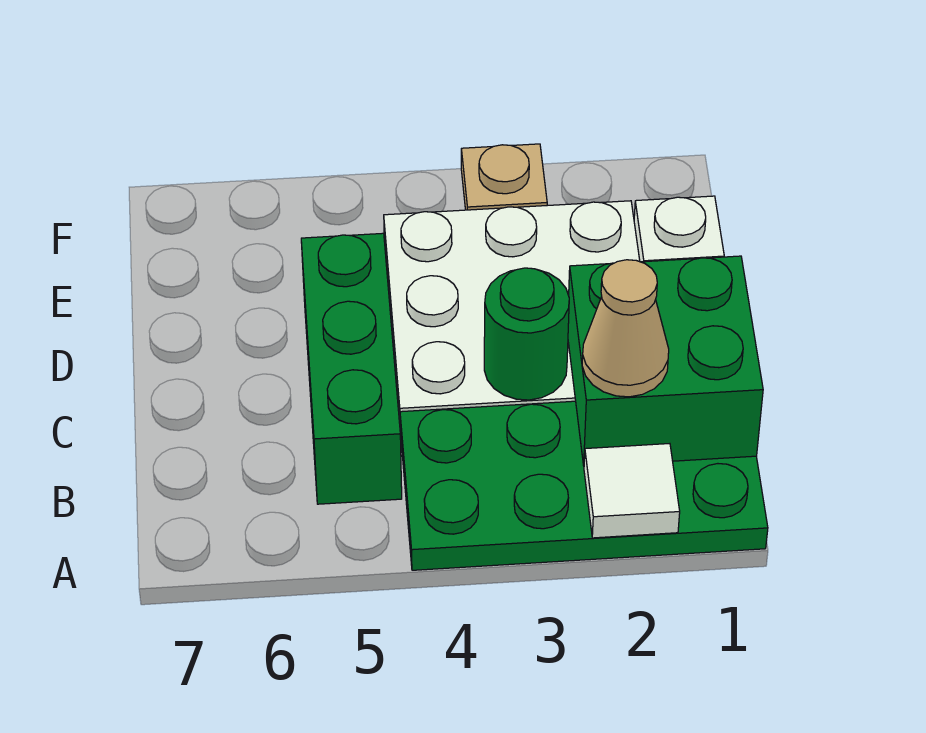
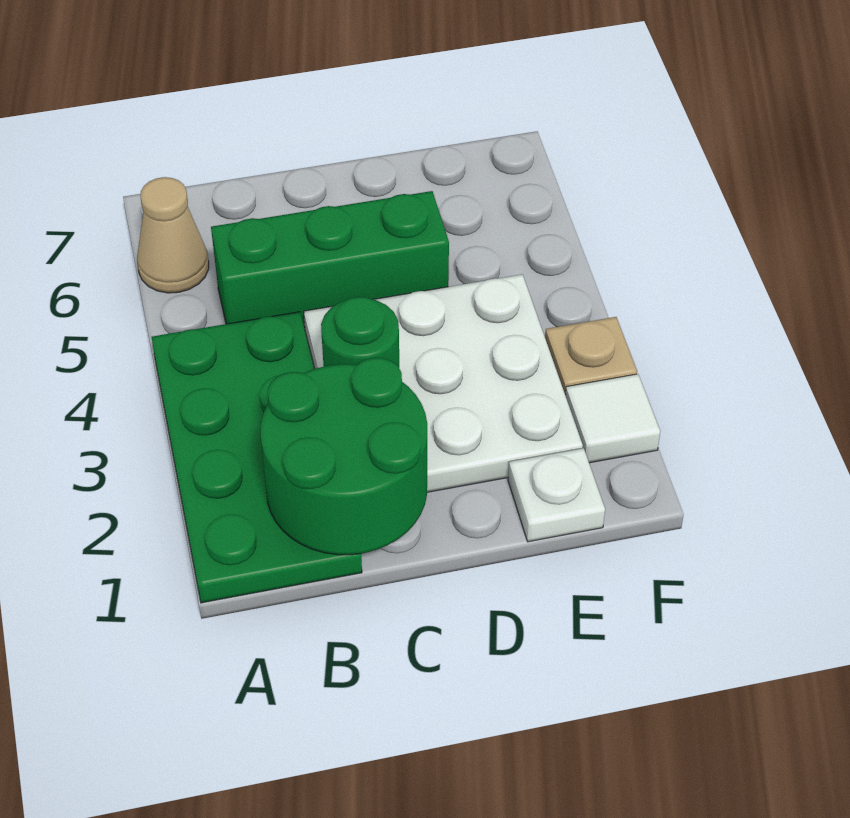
white 1x1 tile [584,444,680,538] -> white 1x1 tile moved to [565,374,660,463]
green 2x2 brick [568,256,763,465] -> green 2x2 round brick [260,358,427,555]
tan 1x1 cone [582,260,669,397] -> tan 1x1 cone moved to [137,177,209,293]

